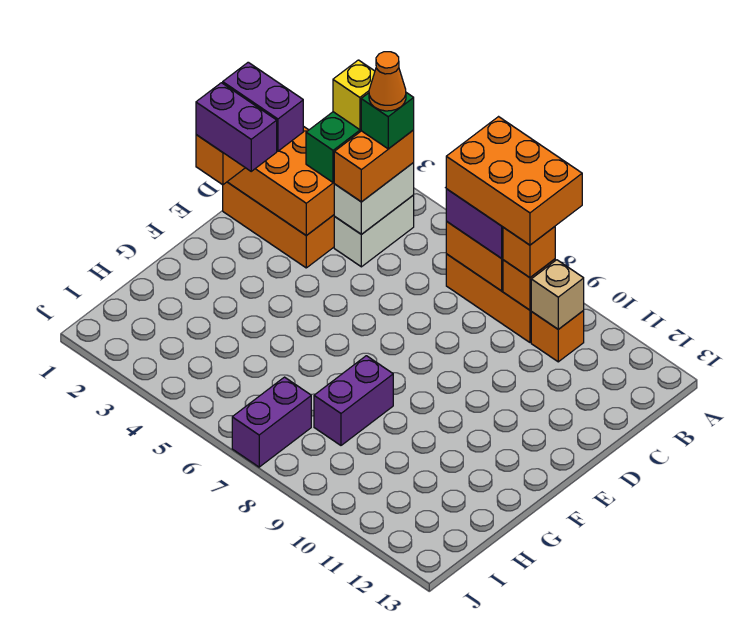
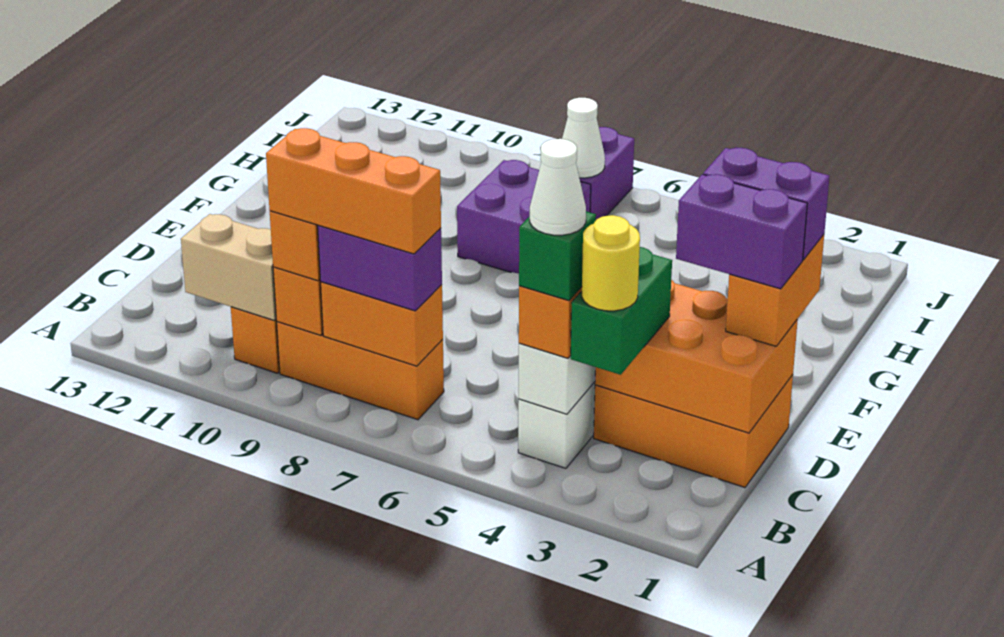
orange 2x3 brick [446,117,582,245] -> orange 1x3 brick [266,128,441,254]
yellow 1x1 brick [333,60,375,130] -> yellow 1x1 round brick [582,215,640,311]
orange 1x1 cone [369,52,406,111] -> white 1x1 cone [530,139,586,235]
tan 1x1 brick [531,260,584,329] -> tan 1x2 brick [181,214,276,321]
purple 1x2 brick [314,356,393,445] -> purple 2x2 brick [457,160,591,274]
none -> white 1x1 cone [562,98,605,178]

